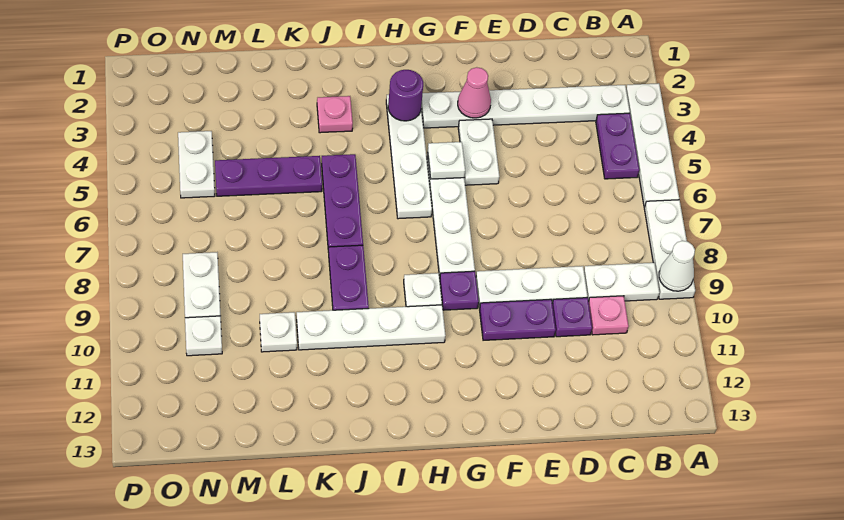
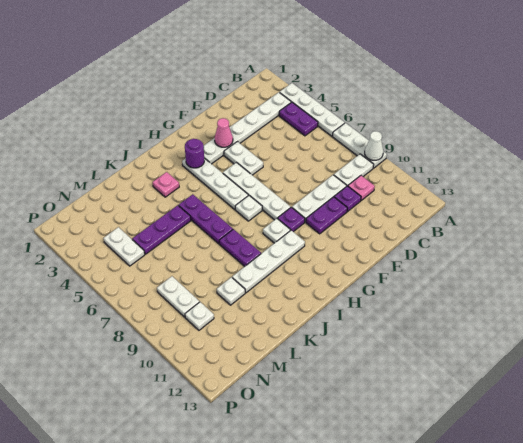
white 1x1 plate [428,142,465,179] -> white 1x1 plate moved to [235,196,262,221]

